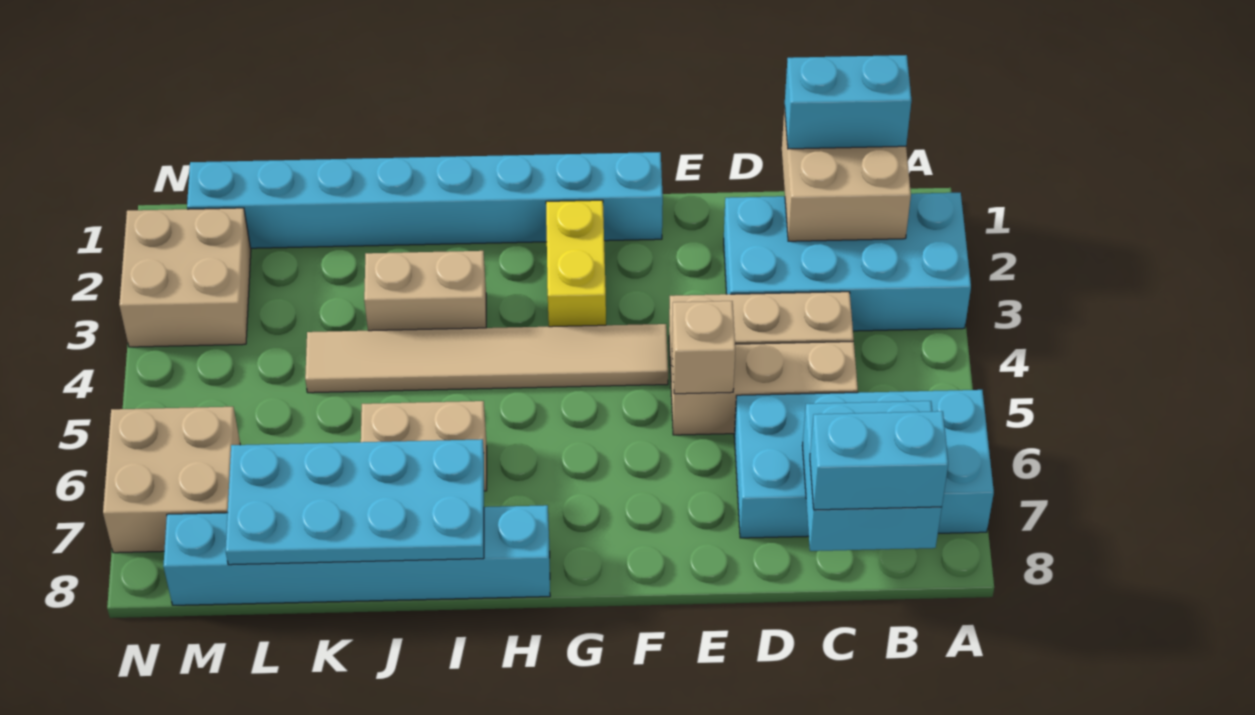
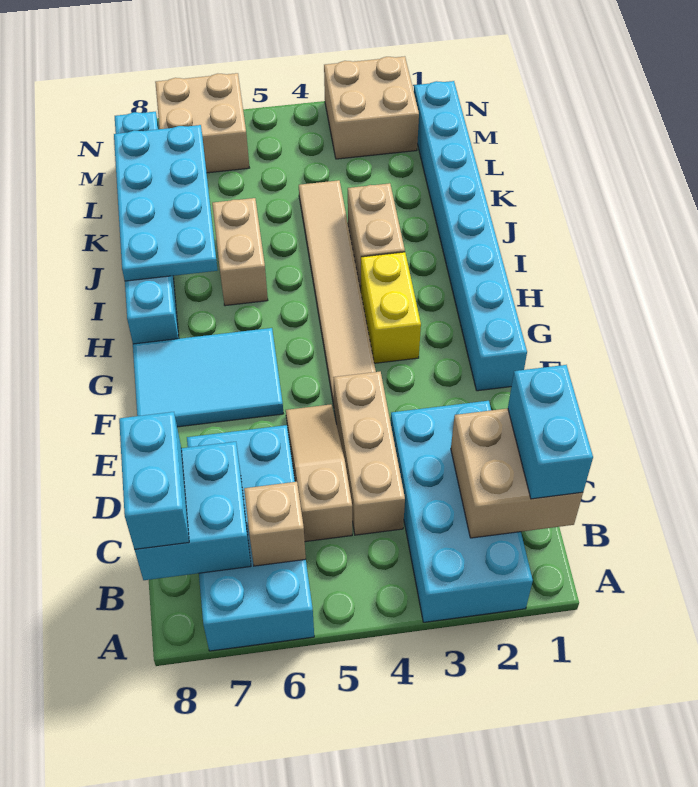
tan 1x3 brick [671,342,858,435] -> tan 1x3 slope [286,404,352,542]
tan 1x1 brick [672,301,735,394] -> tan 1x1 brick moved to [244,482,306,566]
none -> cyan 2x3 tile [133,328,283,427]
yellow 1x2 brick [546,200,606,327] -> yellow 1x2 brick turned to [361,252,421,363]

